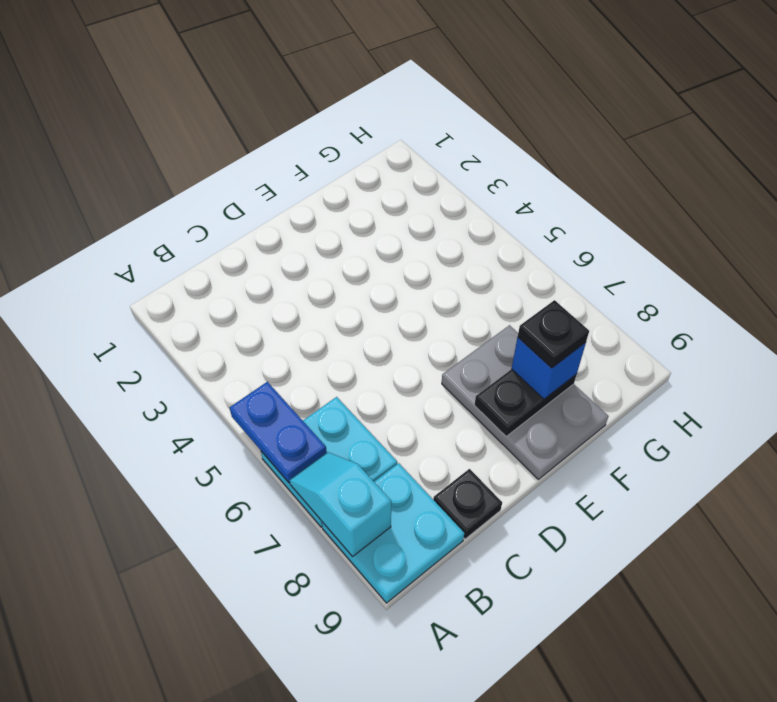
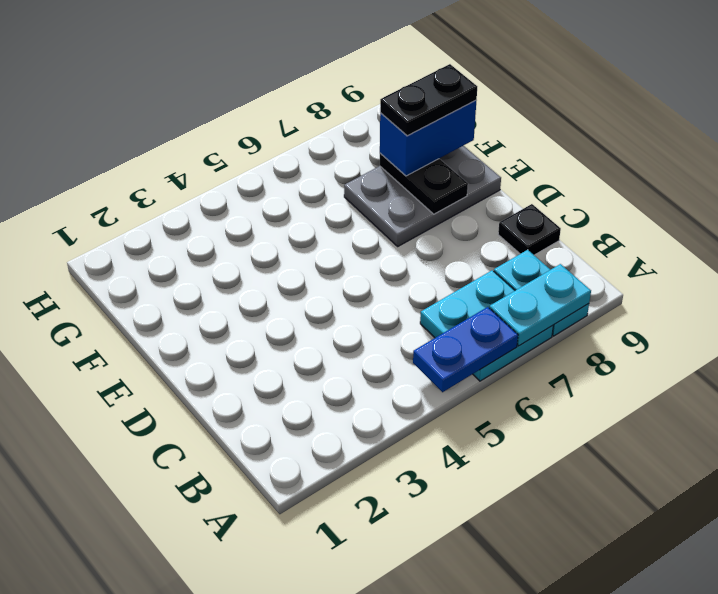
cyan 1x2 slope [290,452,391,557] -> cyan 1x2 plate [489,264,591,346]
cyan 2x2 plate [322,463,464,603] -> cyan 1x2 plate [494,250,589,336]
blue 1x1 brick [512,337,586,399] -> blue 1x2 brick [380,101,476,176]
black 1x1 plate [518,300,589,368] -> black 1x2 plate [380,64,477,136]

